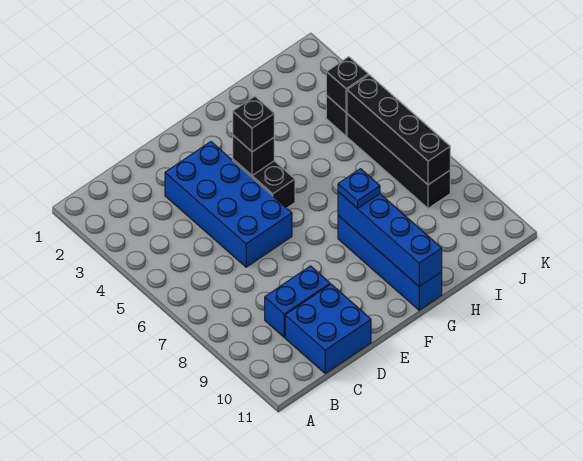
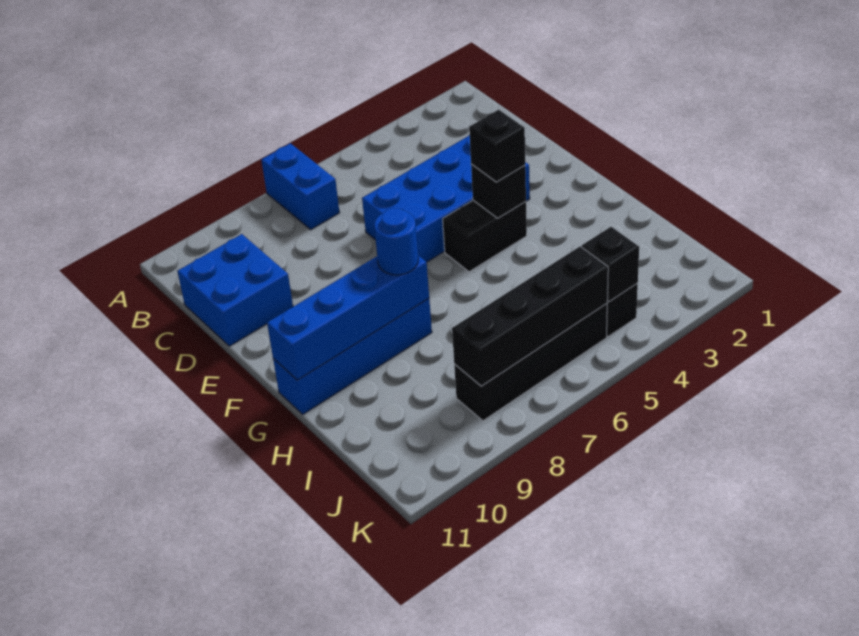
blue 1x2 brick [265,266,330,337] -> blue 1x2 brick moved to [261,143,339,229]
blue 1x1 plate [338,169,380,208] -> blue 1x1 round brick [374,208,418,275]

